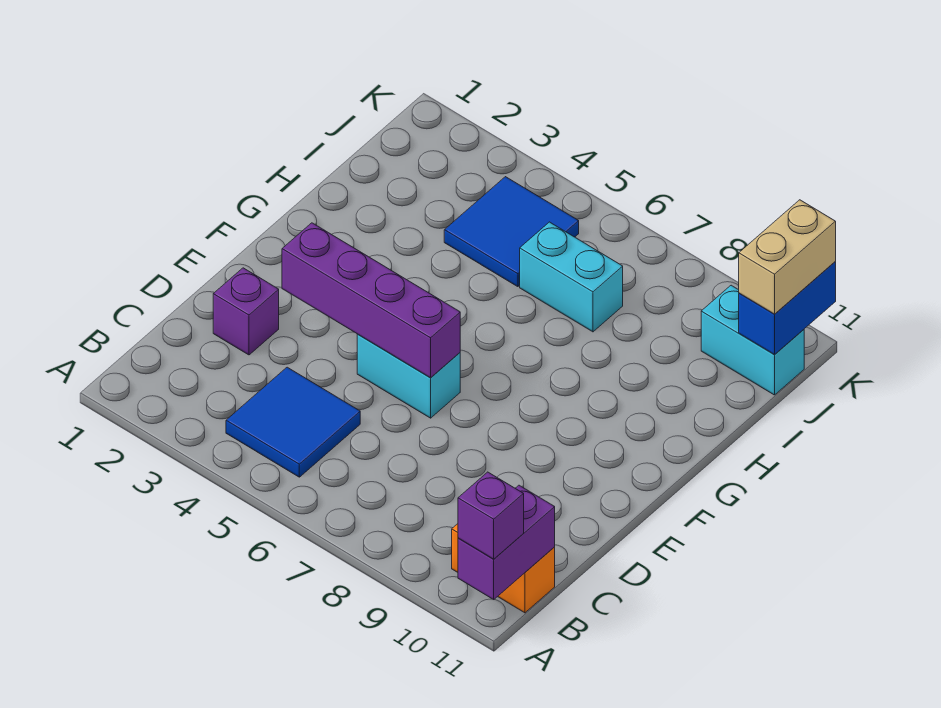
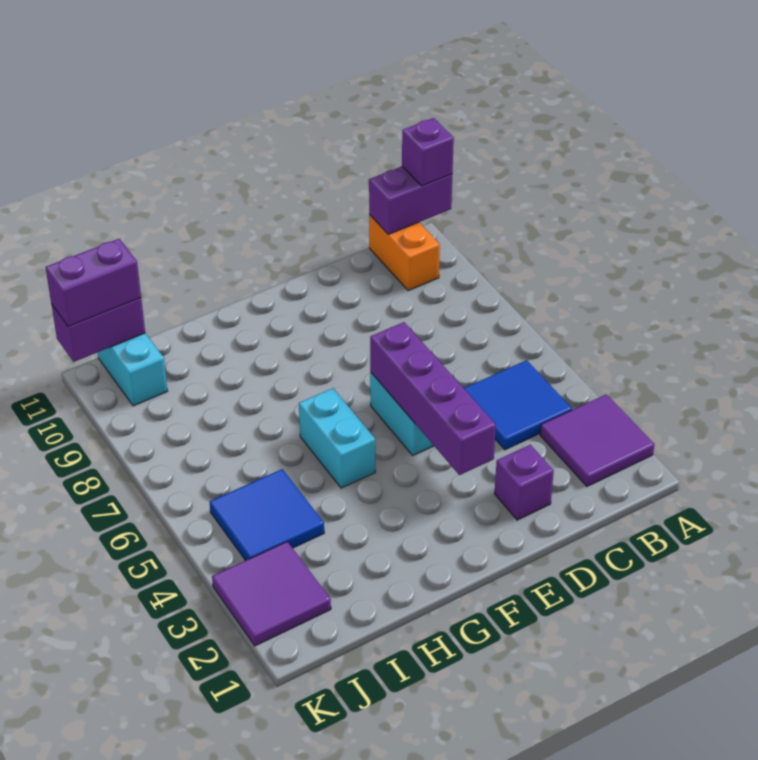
none -> purple 2x2 tile [540,394,654,486]
cyan 1x2 brick [520,222,623,332] -> cyan 1x2 brick moved to [299,388,375,488]
none -> purple 2x2 tile [212,542,331,646]
blue 1x2 brick [739,262,836,354] -> purple 1x2 brick [51,298,145,362]
tan 1x2 brick [739,200,836,314] -> purple 1x2 brick [46,239,141,327]

